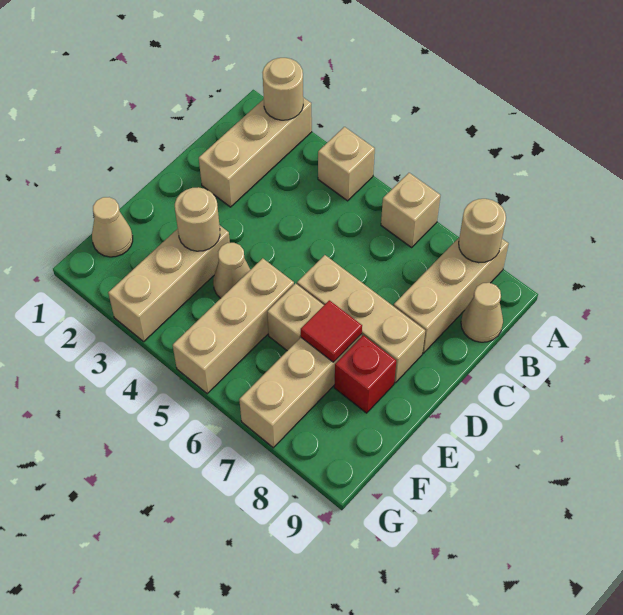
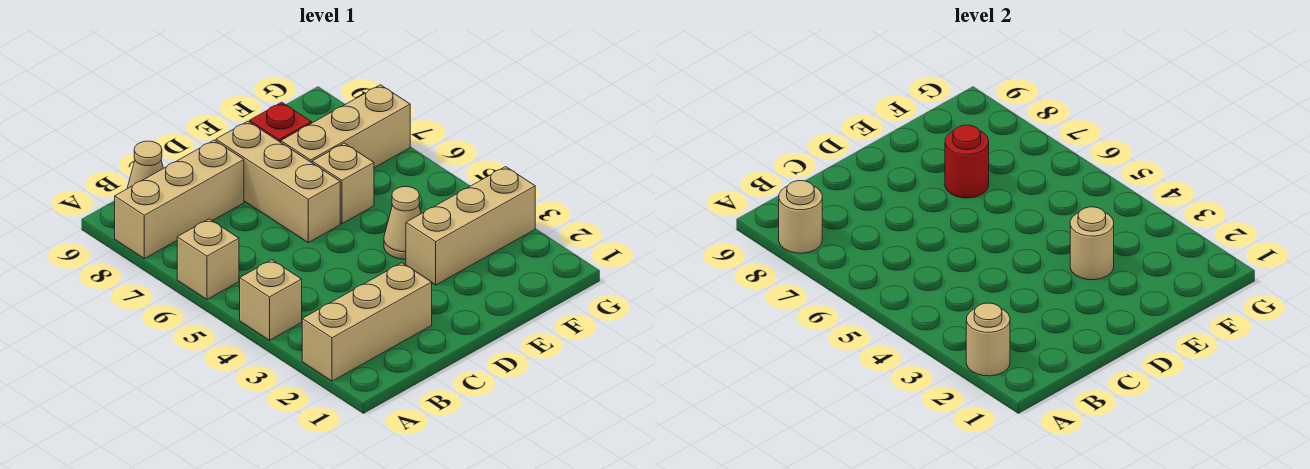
tan 1x3 brick [173,258,294,394] -> none
red 1x1 tile [301,300,362,362] -> red 1x1 round brick [945,125,989,198]
tan 1x1 cone [92,197,133,257] -> none

